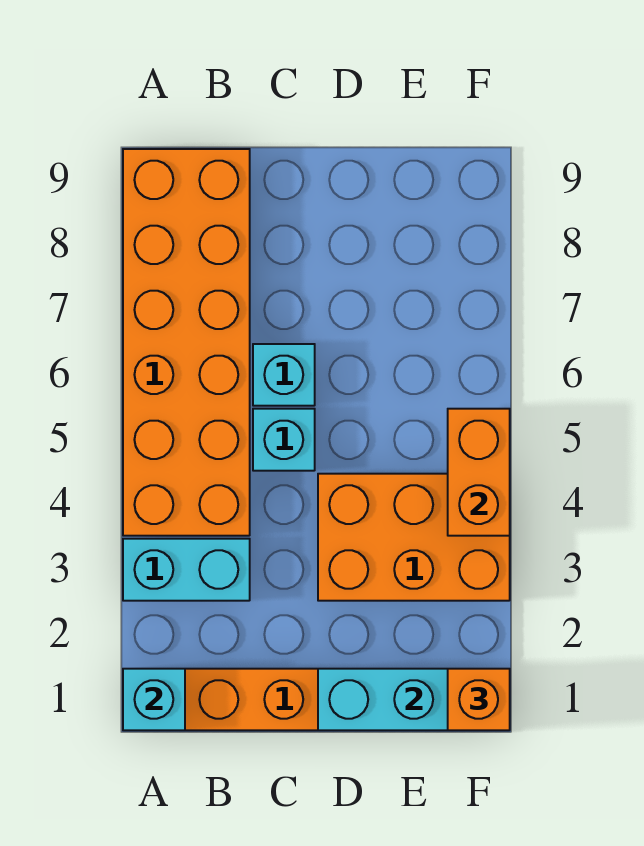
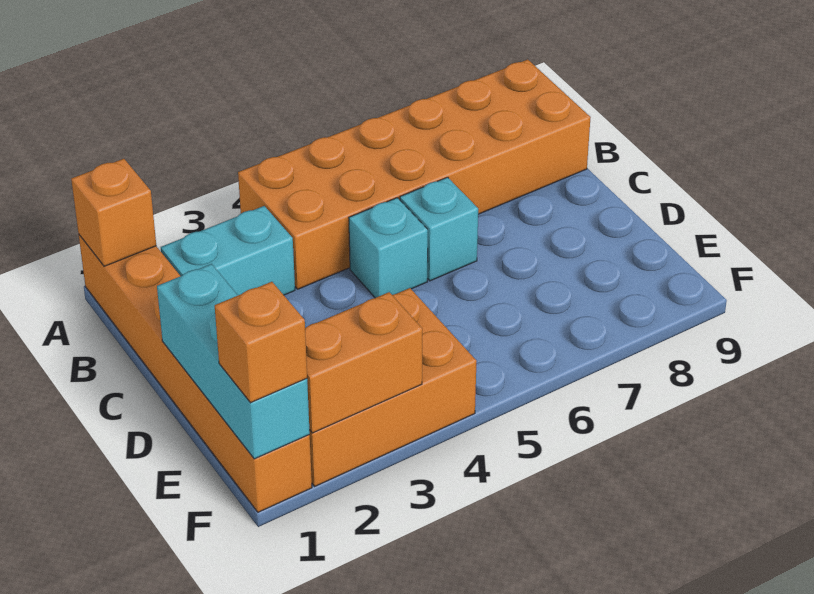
cyan 1x1 brick [123,669,185,730] -> orange 1x1 brick [71,159,156,266]
cyan 1x2 brick [123,539,250,601] -> cyan 1x2 brick turned to [161,206,295,295]
orange 2x3 brick [318,474,510,601] -> orange 2x3 brick turned to [309,288,477,486]
orange 1x2 brick [448,409,510,536] -> orange 1x2 brick moved to [305,292,422,433]

